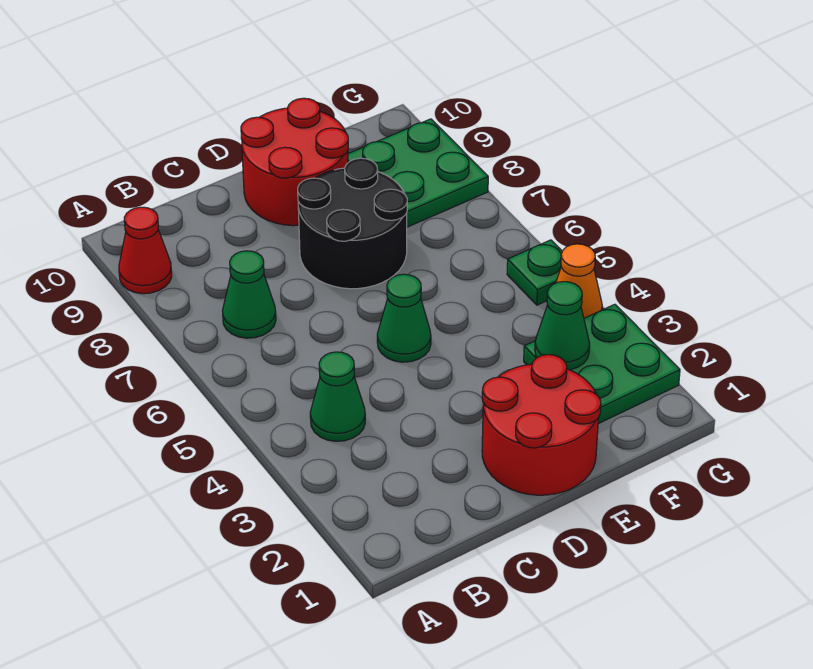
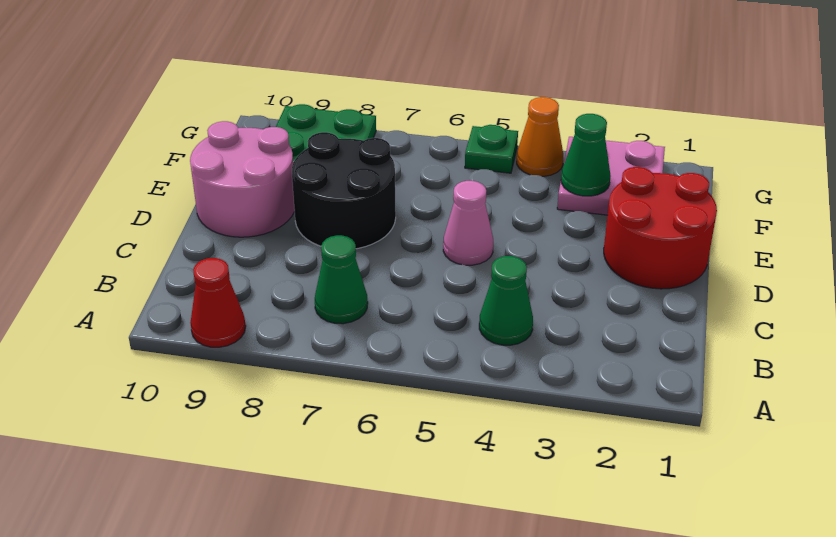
green 1x1 cone [377,274,431,362] -> pink 1x1 cone [443,181,493,265]
red 2x2 round brick [241,98,348,226] -> pink 2x2 round brick [190,121,295,237]
green 2x2 plate [524,304,680,424] -> pink 2x2 plate [557,137,665,215]

